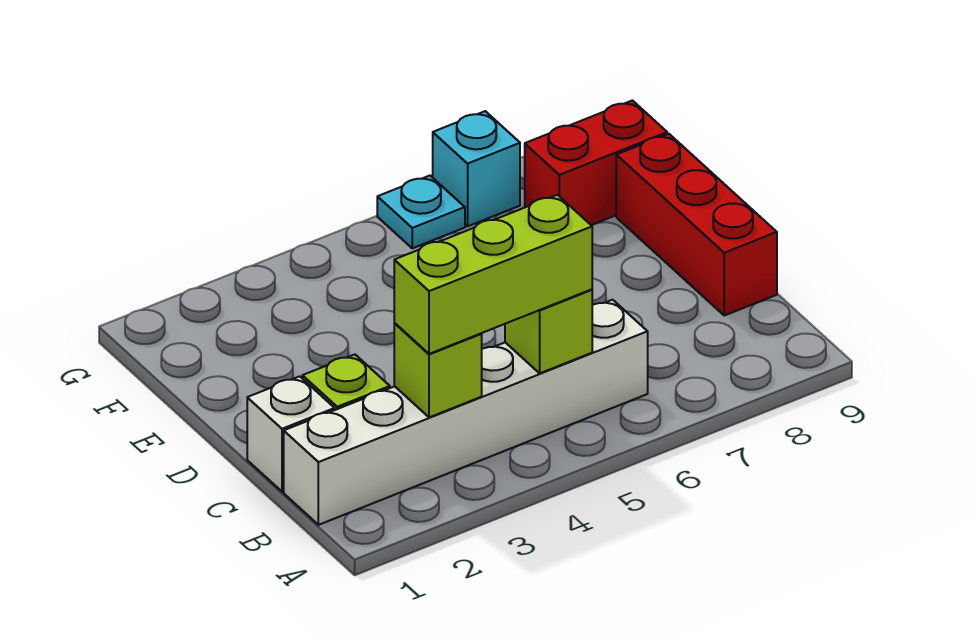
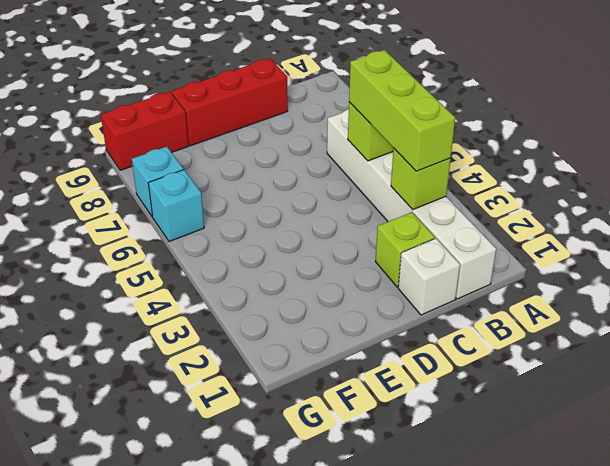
red 1x2 brick [525,100,667,225] -> red 1x2 brick turned to [101,92,188,170]
cyan 1x1 plate [377,176,465,248] -> cyan 1x1 brick [148,170,204,242]

